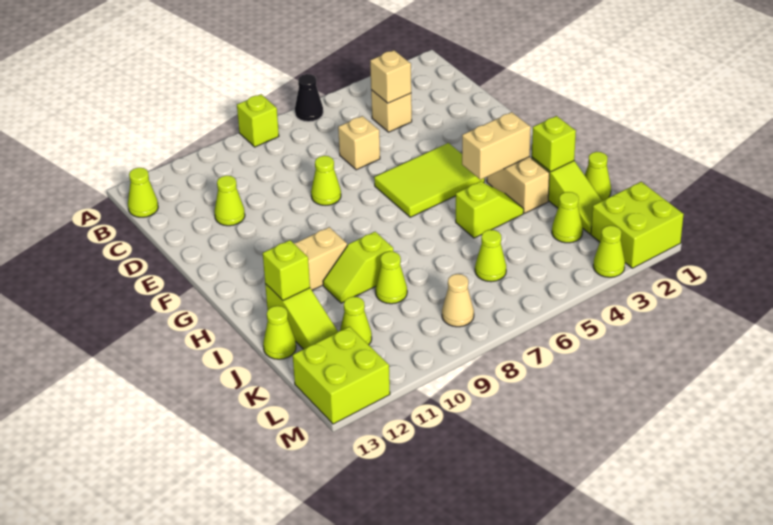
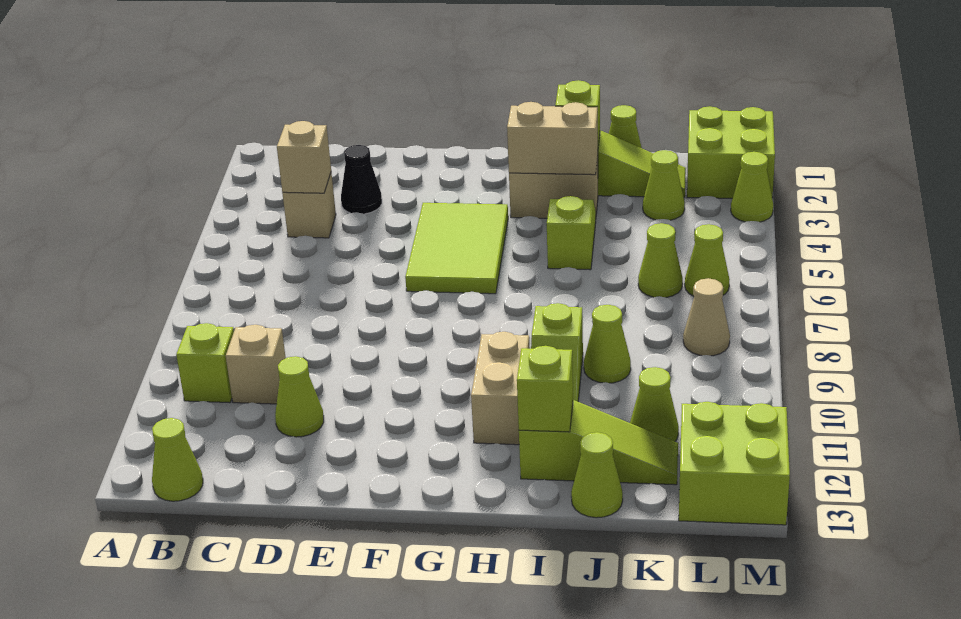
black 1x1 cone [295,74,323,122] -> black 1x1 cone moved to [341,145,382,214]
lime 1x1 brick [237,94,279,147] -> lime 1x1 brick moved to [176,323,234,403]
tan 1x1 brick [338,116,380,170] -> tan 1x1 brick moved to [226,325,286,404]
lime 1x1 cone [311,156,341,205] -> lime 1x1 cone moved to [685,224,730,296]
tan 1x2 brick [462,112,531,180] -> tan 1x2 brick turned to [507,102,598,175]

